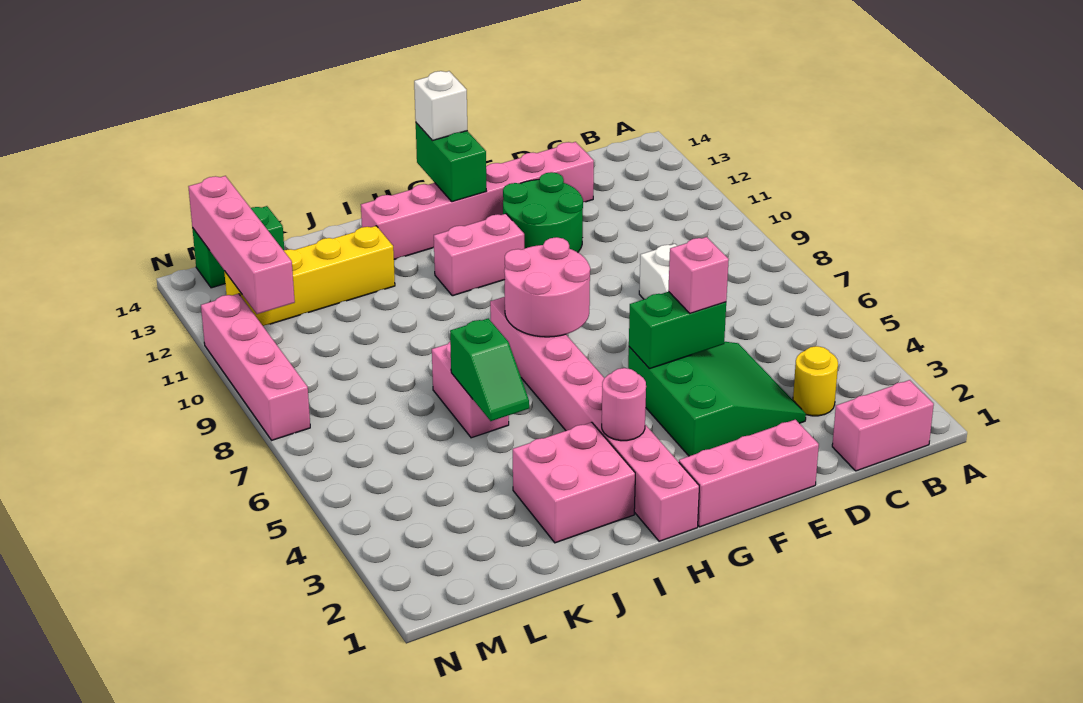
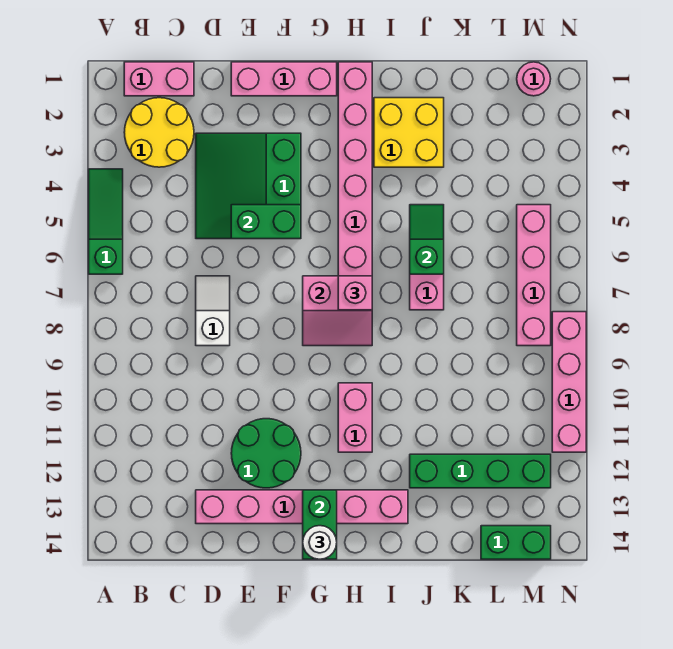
none -> green 1x3 slope [89,169,123,274]
yellow 1x1 round brick [793,346,838,416] -> yellow 2x2 round brick [124,98,194,167]
pink 1x1 brick [668,237,729,313] -> pink 1x1 brick moved to [338,276,372,310]
pink 2x2 round brick [504,237,590,337] -> pink 2x2 slope [303,276,372,346]
pink 1x2 brick [434,214,524,296] -> pink 1x2 brick turned to [338,383,372,452]
white 1x1 brick [414,71,467,141] -> white 1x1 round brick [303,526,337,559]
pink 1x1 round brick [602,368,646,441] -> pink 1x1 round brick moved to [517,62,551,96]
pink 2x2 brick [513,422,635,543] -> yellow 2x2 brick [374,98,444,167]
yellow 1x4 brick [224,226,395,326] -> green 1x4 brick [410,454,551,488]
pink 1x4 brick [188,176,295,314] -> pink 1x4 brick moved to [517,205,551,346]

